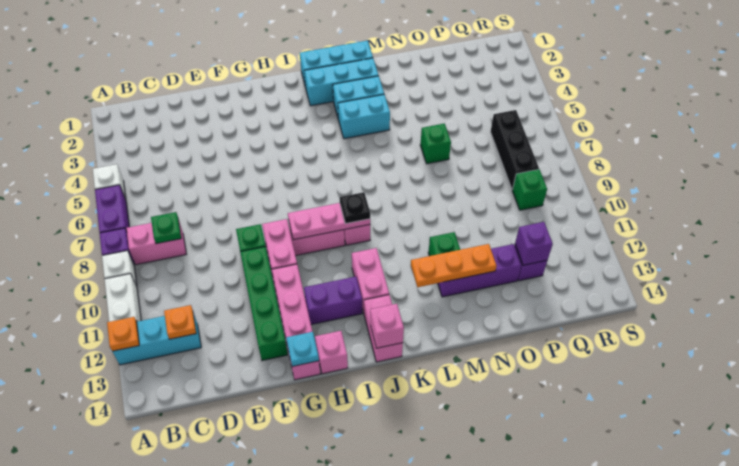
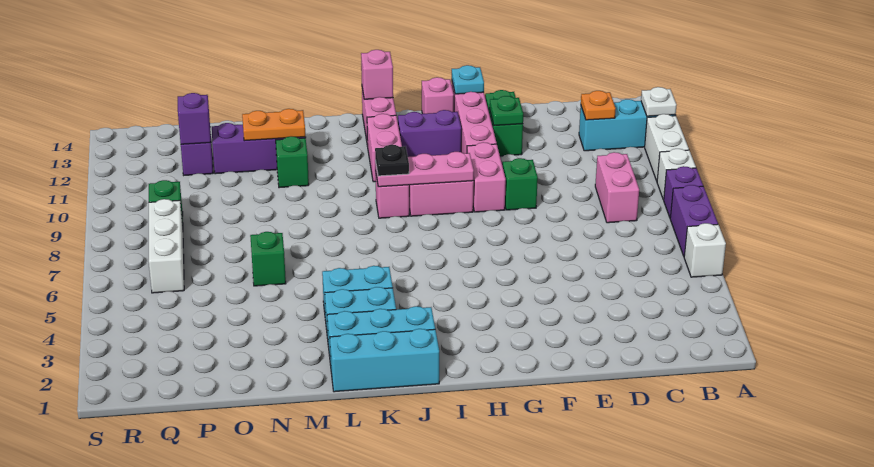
orange 1x1 plate [107,317,139,351] -> white 1x1 plate [641,87,676,116]
pink 1x2 brick [126,219,186,265] -> pink 1x2 brick turned to [595,152,639,223]
green 1x1 plate [151,212,181,244] -> green 1x1 plate moved to [490,96,523,125]
green 1x4 brick [240,247,288,360] -> green 1x2 brick [485,90,523,156]
orange 1x3 plate [411,244,497,287] -> orange 1x2 plate [242,109,305,141]
black 1x3 brick [491,110,539,190] -> white 1x3 brick [149,199,184,293]

